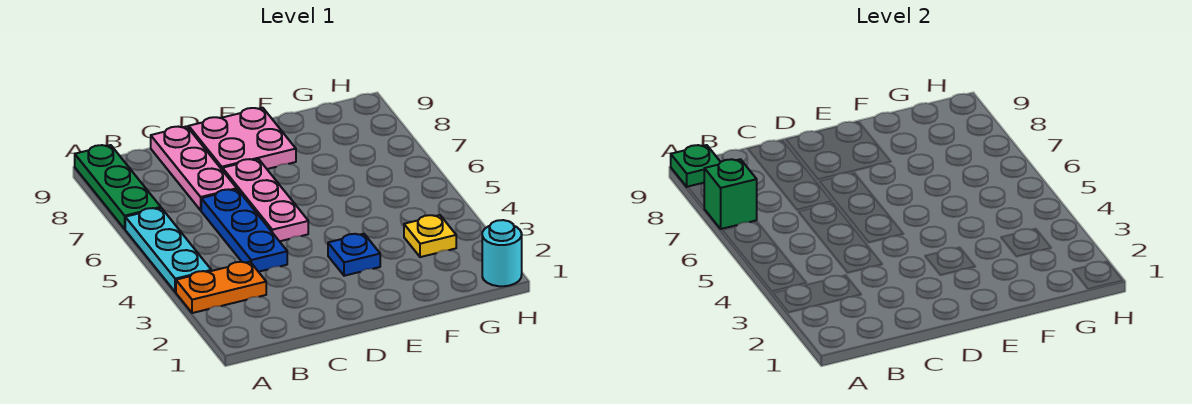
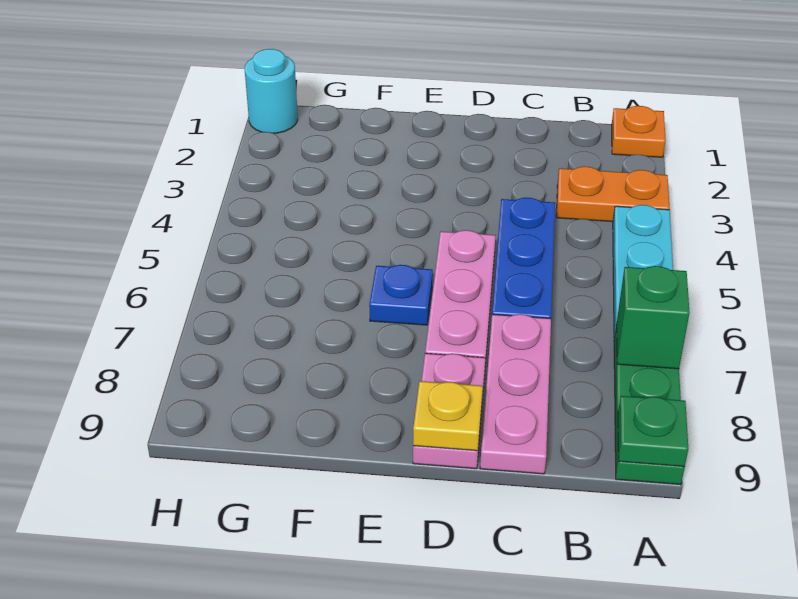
none -> orange 1x1 plate [612,106,666,157]
pink 2x2 plate [189,108,296,169] -> pink 1x2 plate [413,353,485,469]
blue 1x1 plate [328,234,380,276] -> blue 1x1 plate moved to [369,265,433,325]
yellow 1x1 plate [404,215,456,257] -> yellow 1x1 plate moved to [413,381,483,451]

